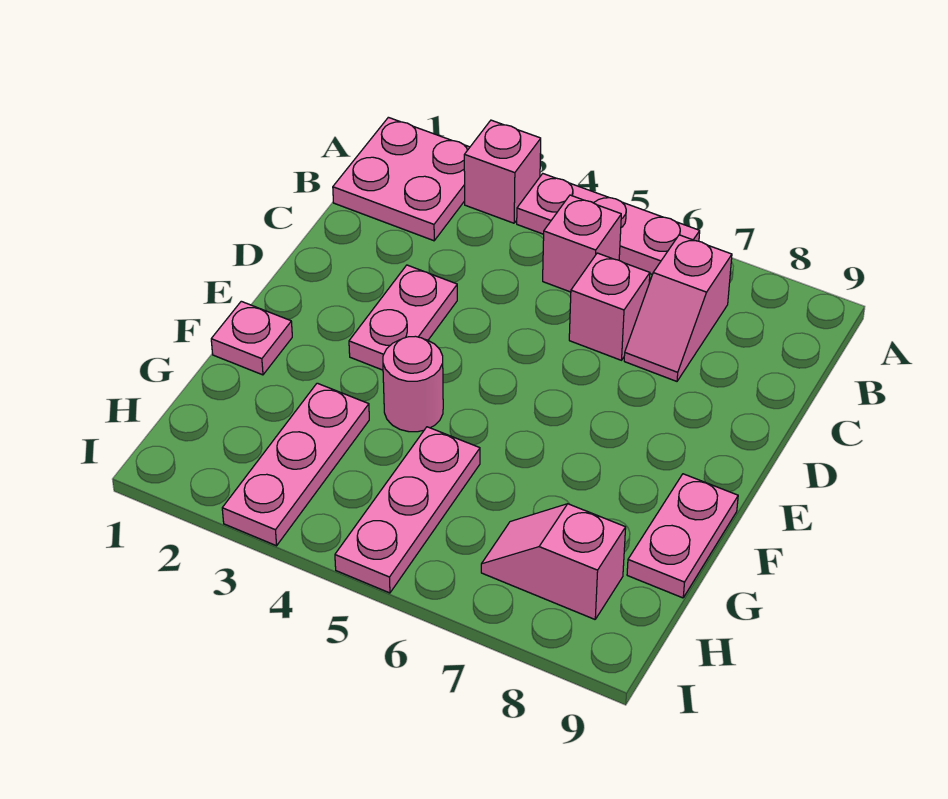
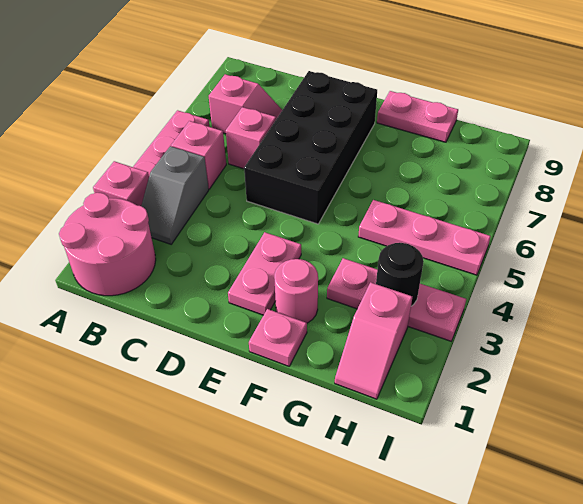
pink 2x2 plate [333,117,470,241] -> pink 2x2 round brick [59,193,156,296]
none -> grey 1x2 slope [141,146,209,244]
pink 1x2 plate [349,265,457,370] -> pink 1x2 plate turned to [228,232,301,315]
none -> black 2x4 brick [244,71,377,224]
pink 1x1 round brick [383,336,443,432] -> pink 1x1 round brick moved to [274,259,318,323]
none -> black 1x1 round brick [376,243,424,306]
pink 1x2 slope [481,504,626,619] -> pink 1x2 slope moved to [335,282,412,399]

